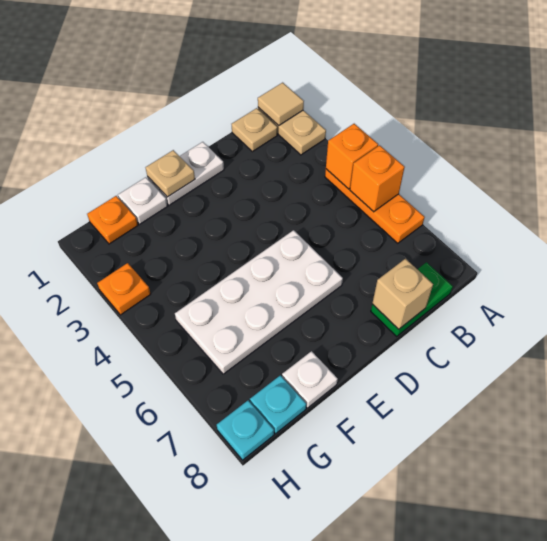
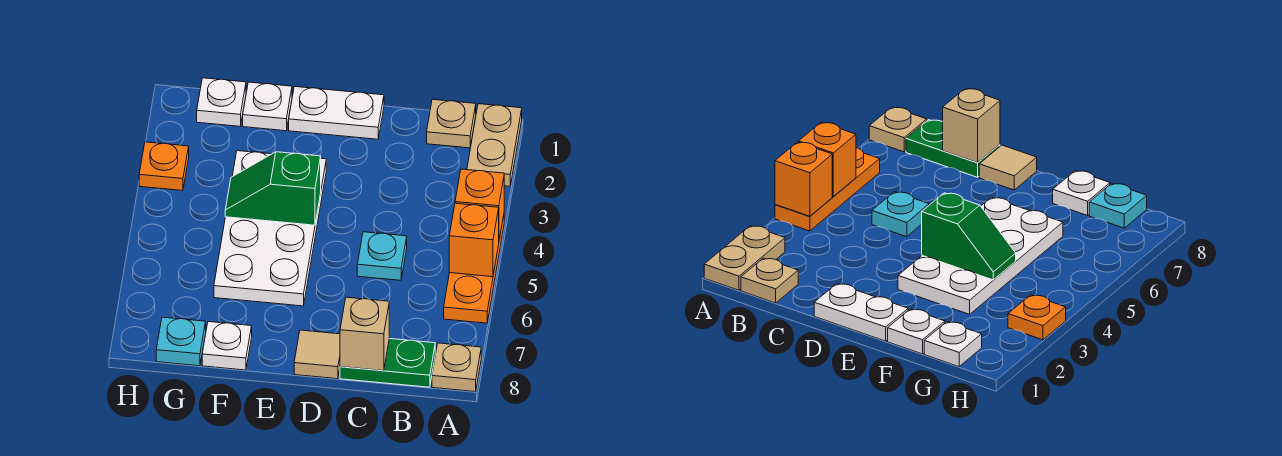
tan 1x1 tile [258,83,304,126] -> tan 1x1 tile moved to [294,330,340,379]
white 2x4 plate [175,230,343,374] -> white 2x4 plate turned to [214,151,326,306]
tan 1x1 plate [146,150,195,197] -> tan 1x1 plate moved to [432,343,481,392]
none -> green 1x2 slope [225,152,321,225]
orange 1x1 plate [87,196,138,244] -> white 1x1 plate [197,78,246,126]
cyan 1x1 plate [217,400,274,460] -> cyan 1x1 plate moved to [357,232,407,280]

